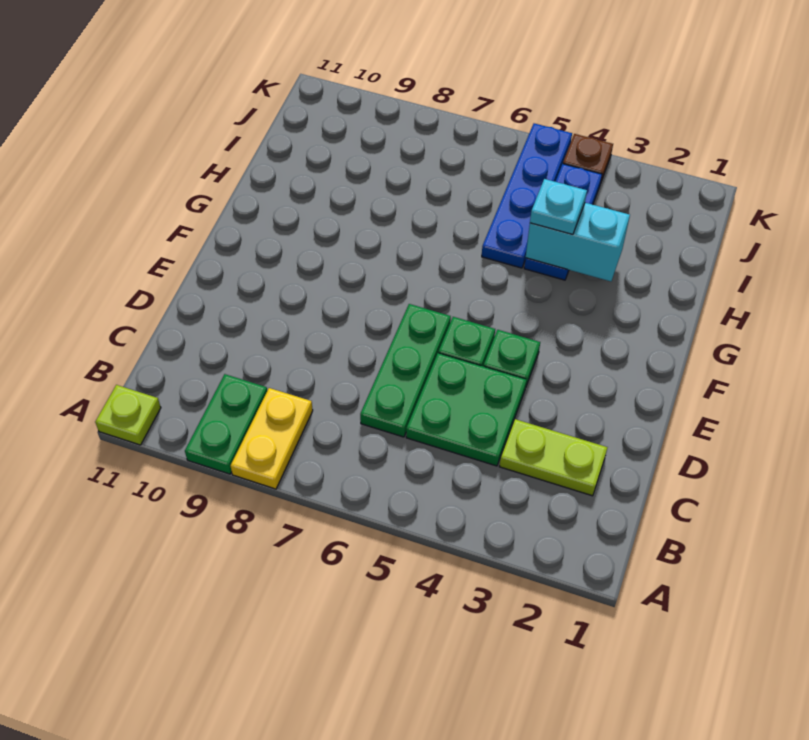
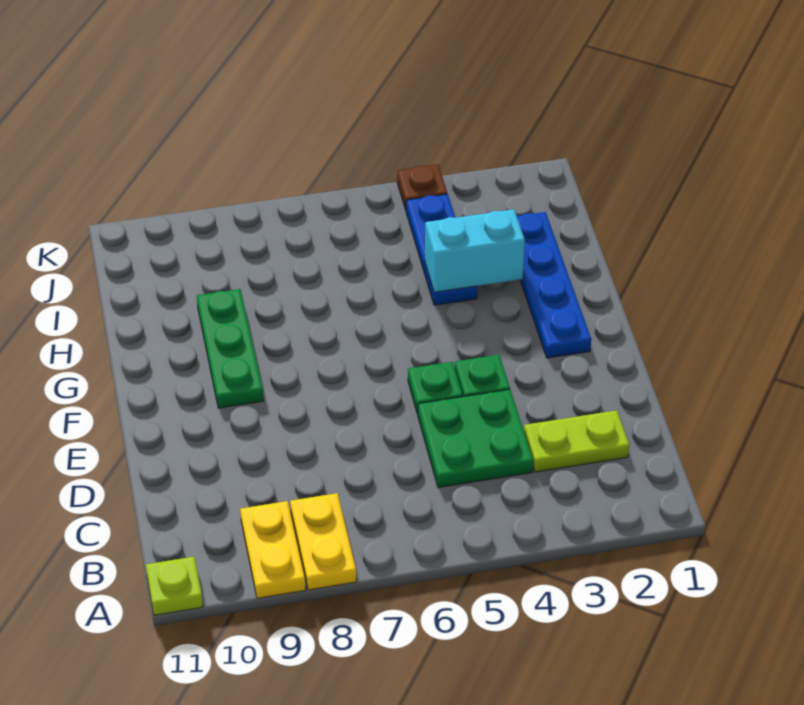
green 1x2 plate [185,374,267,474] -> yellow 1x2 plate [240,501,306,598]
green 1x3 plate [360,304,451,437] -> green 1x3 plate moved to [197,289,264,408]
cyan 1x1 plate [530,179,587,235] -> none
blue 1x4 plate [482,123,572,268] -> blue 1x4 plate moved to [517,212,591,358]

